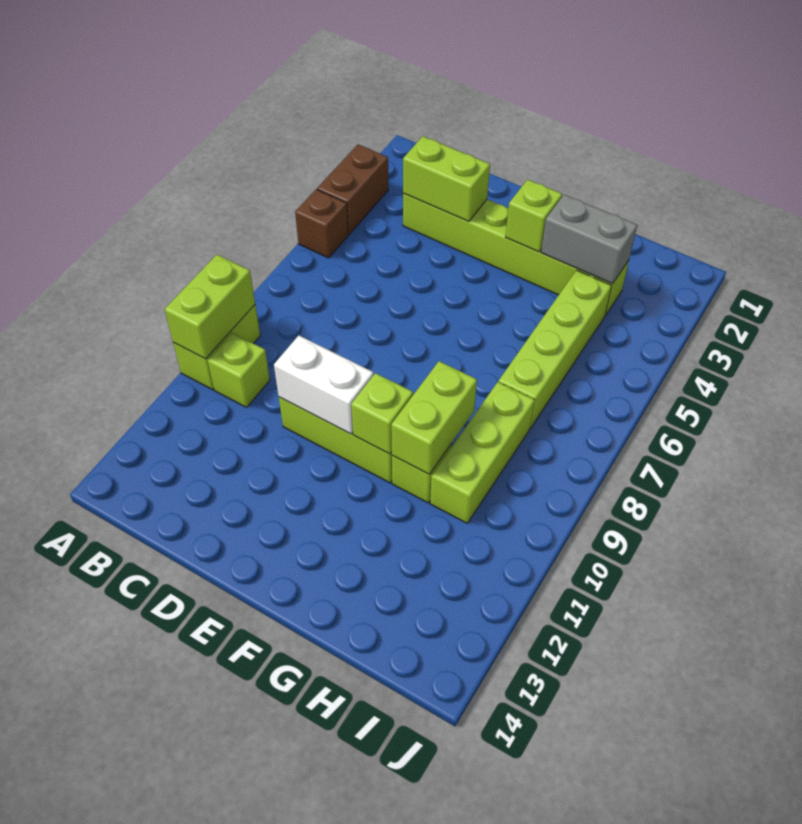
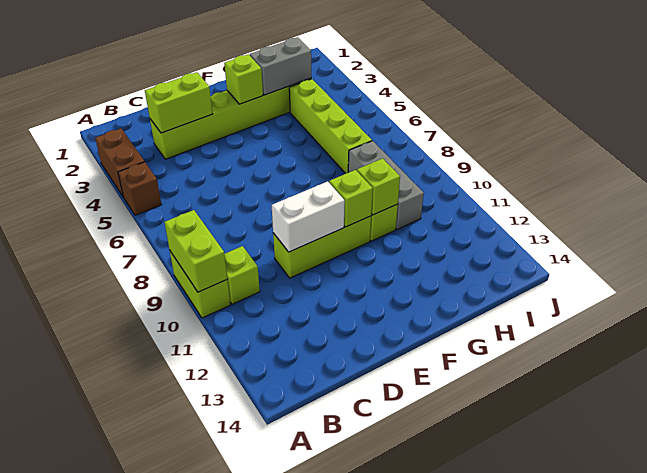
lime 1x2 brick [391,361,477,474] -> lime 1x1 brick [357,158,400,215]
lime 1x3 brick [430,382,535,523] -> grey 1x3 brick [348,141,424,229]

